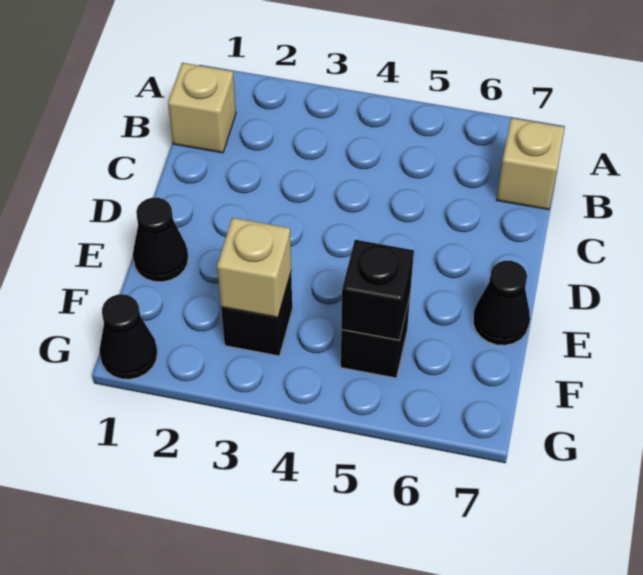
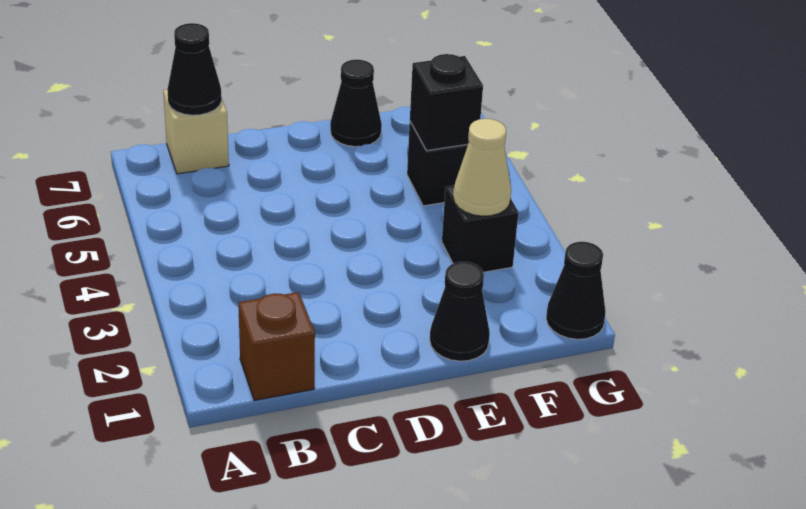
tan 1x1 brick [168,63,236,153] -> brown 1x1 brick [238,292,315,400]
none -> black 1x1 cone [167,23,222,115]
tan 1x1 brick [217,218,291,317] -> tan 1x1 cone [453,119,511,216]

